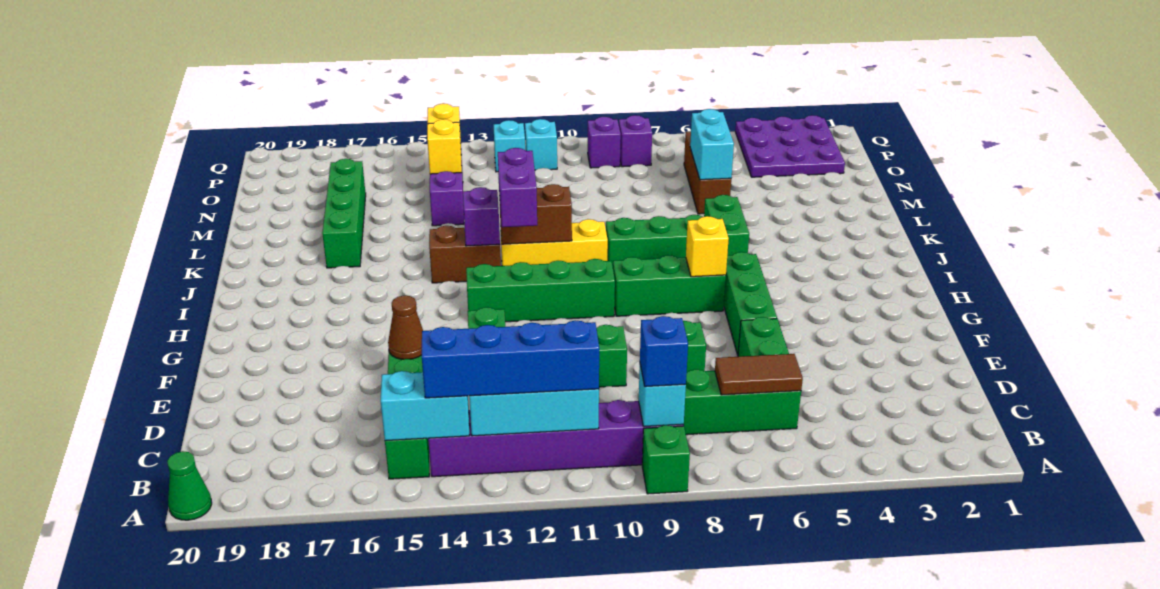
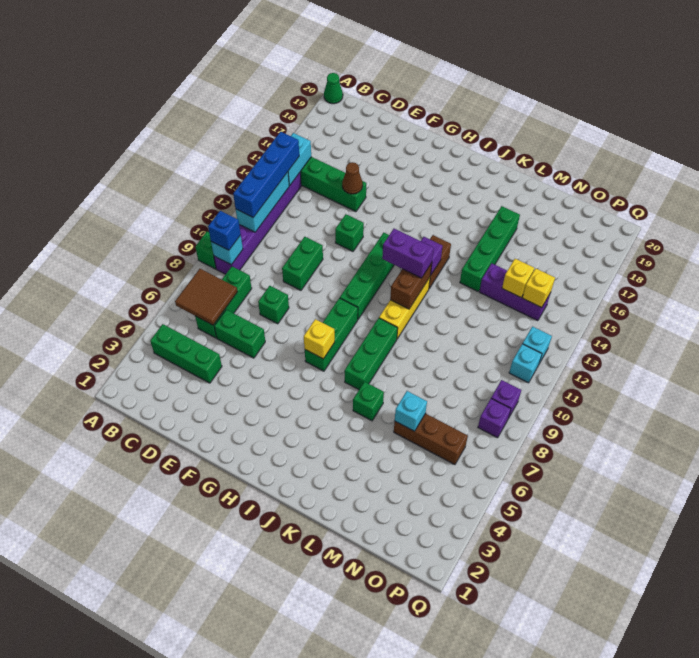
brown 1x2 tile [715,354,803,395] -> brown 2x2 tile [175,269,237,325]
green 1x3 brick [724,252,777,355] -> green 1x3 brick moved to [150,324,222,383]
green 1x2 brick [704,195,749,255] -> green 1x1 brick [353,382,384,421]
green 1x4 brick [322,159,366,268] -> green 1x4 brick turned to [460,206,520,291]
cyan 1x2 brick [690,109,734,180] -> cyan 1x1 brick [395,391,427,431]
purple 3x3 plate [735,115,845,177] -> none

